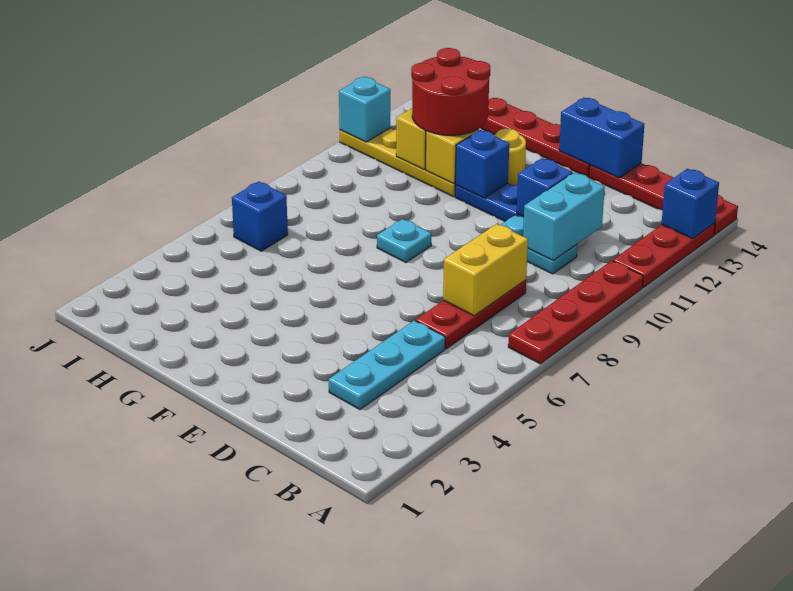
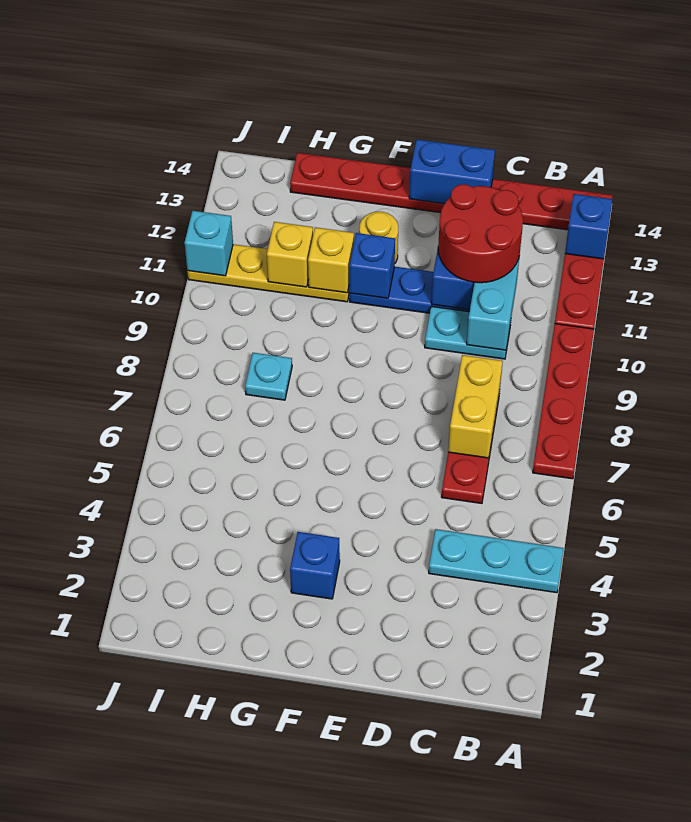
cyan 1x3 plate [329,321,445,410] -> cyan 1x3 plate turned to [429,529,564,593]
cyan 1x1 plate [377,219,431,262] -> cyan 1x1 plate moved to [245,353,292,400]
red 2x2 round brick [411,48,490,135] -> red 2x2 round brick moved to [438,184,523,283]
blue 1x1 brick [232,181,288,251] -> blue 1x1 brick moved to [290,532,340,599]

